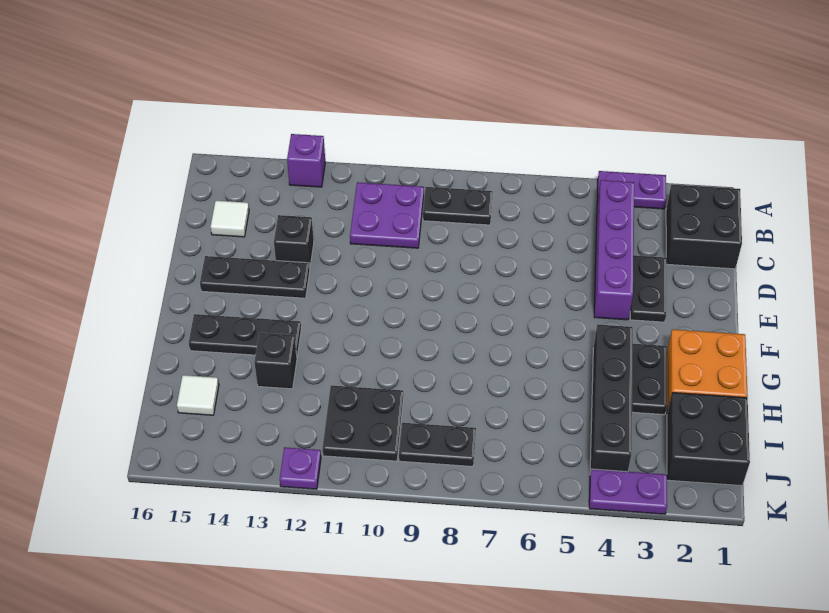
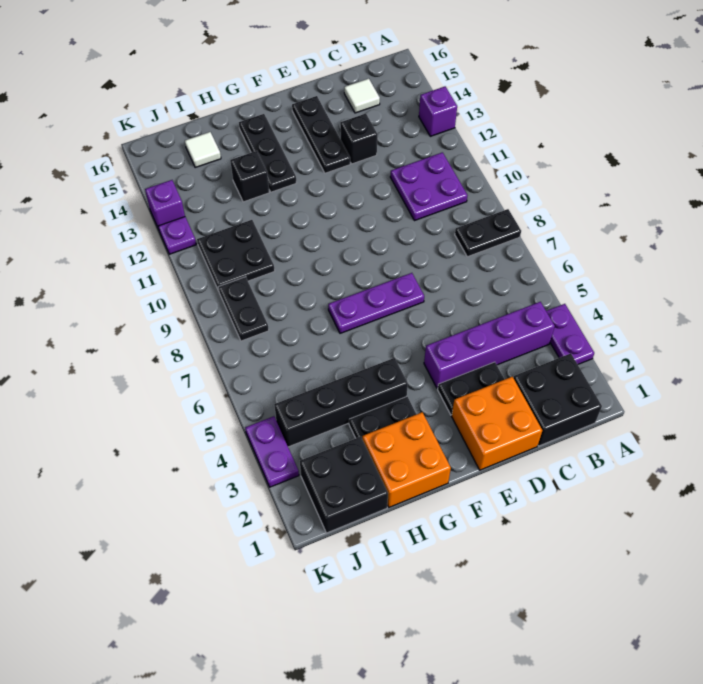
black 1x2 plate [423,187,493,225] -> black 1x2 plate turned to [455,209,521,257]
none -> orange 2x2 brick [452,377,542,470]
none -> purple 1x3 plate [328,273,424,333]
none -> purple 1x1 brick [145,180,185,229]

